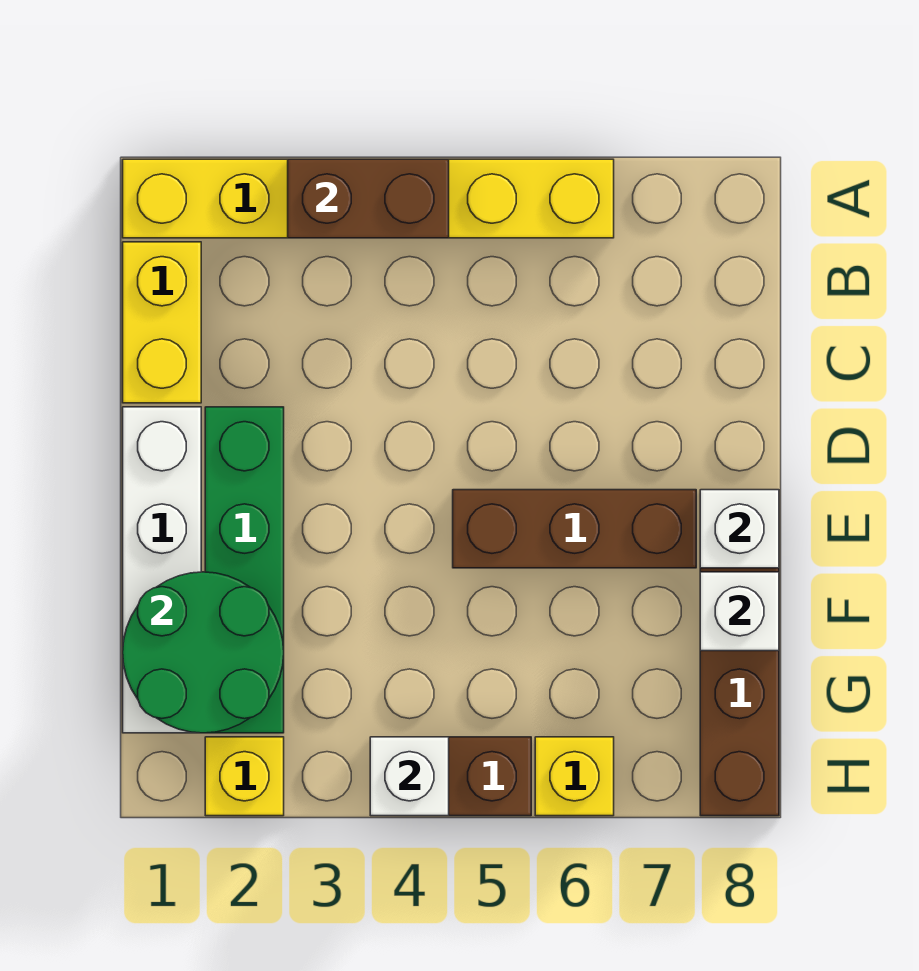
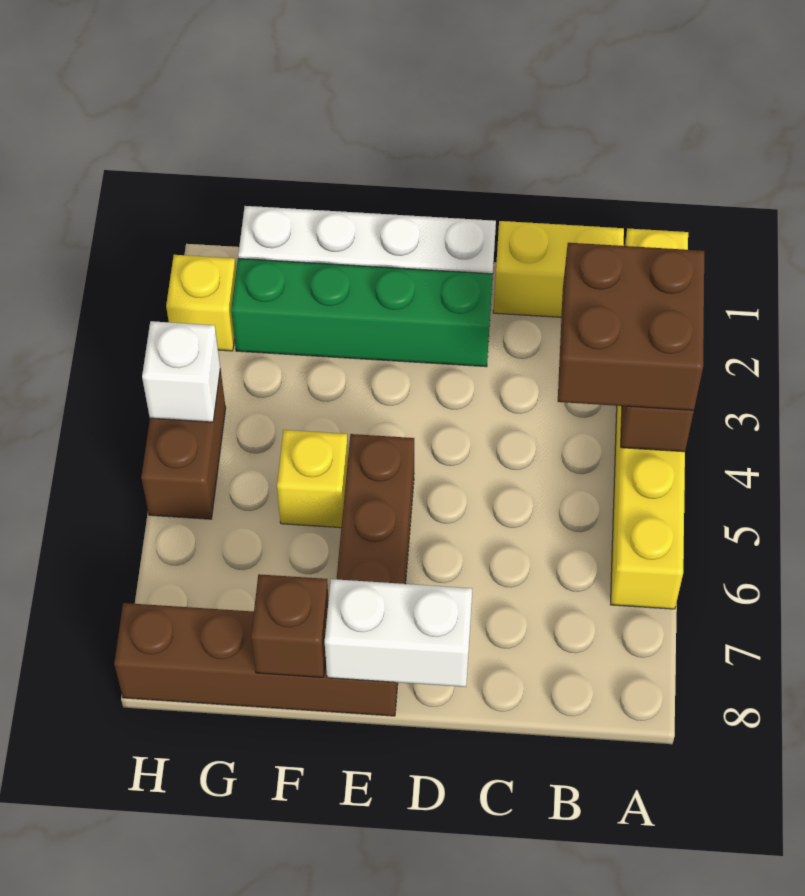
none -> brown 2x2 brick [558,243,704,410]
white 1x1 brick [700,490,779,568] -> white 1x2 brick [325,579,472,687]
green 2x2 round brick [123,572,284,733] -> none
white 1x1 brick [700,572,779,651] -> brown 1x1 brick [251,574,329,677]
yellow 1x1 brick [535,737,614,816] -> yellow 1x1 brick moved to [277,430,348,528]

